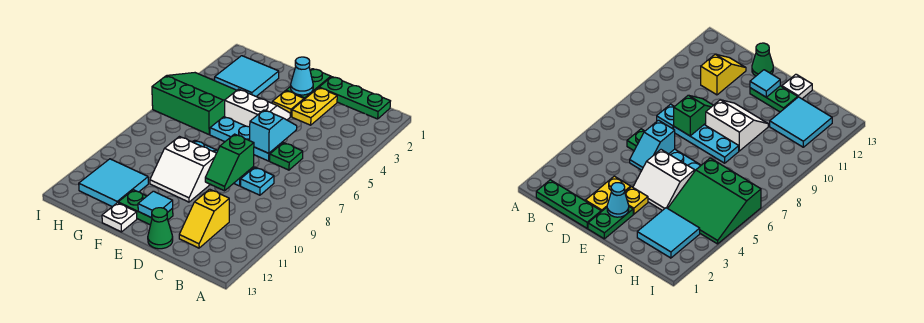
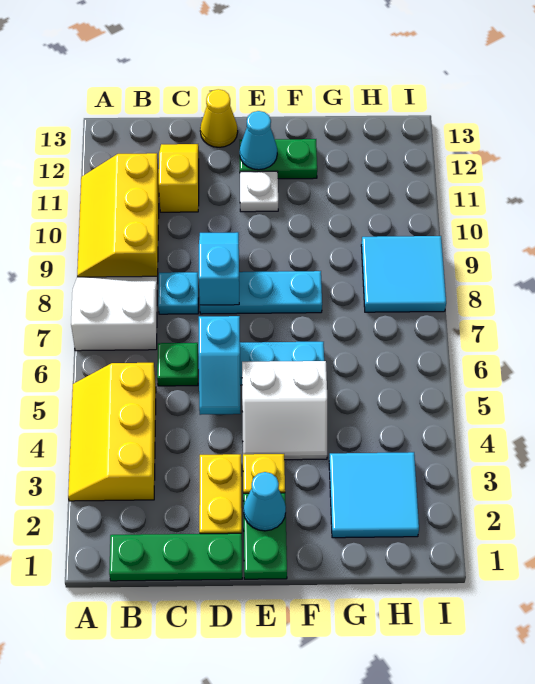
none -> yellow 2x3 slope [68,363,156,501]
none -> yellow 2x3 slope [77,153,159,278]
green 1x2 slope [205,134,254,191] -> cyan 1x2 slope [199,232,239,305]
green 1x1 cone [148,208,173,249] -> yellow 1x1 cone [200,89,238,147]
white 2x2 slope [150,137,216,202] -> white 2x2 slope moved to [71,276,158,351]
cyan 1x1 tile [138,191,173,218] -> cyan 1x1 cone [240,111,277,170]
white 1x1 plate [102,203,137,232] -> white 1x1 plate moved to [240,171,278,212]
green 3x3 slope [152,73,237,134] -> none
cyan 2x2 tile [79,159,148,207] -> cyan 2x2 tile moved to [361,236,446,312]

